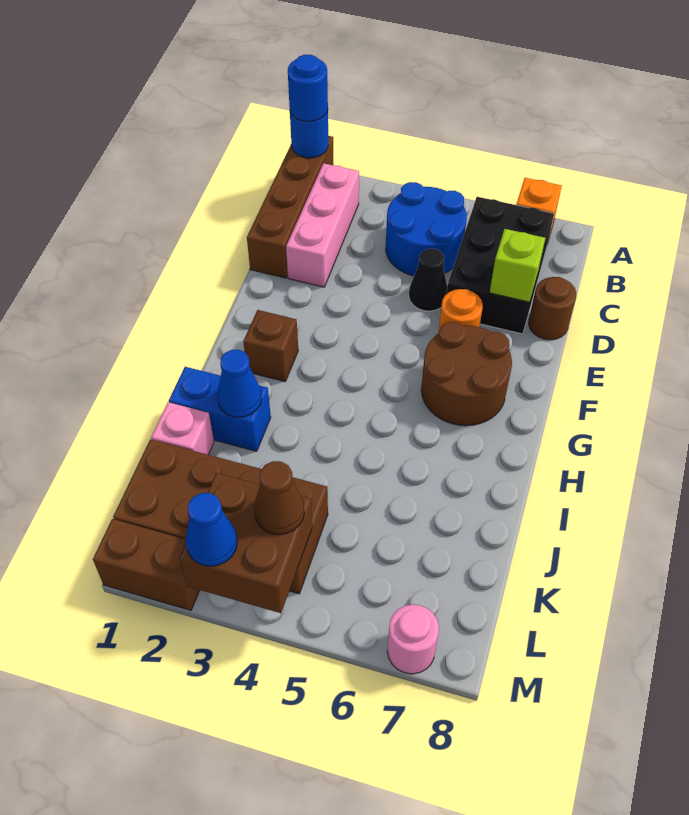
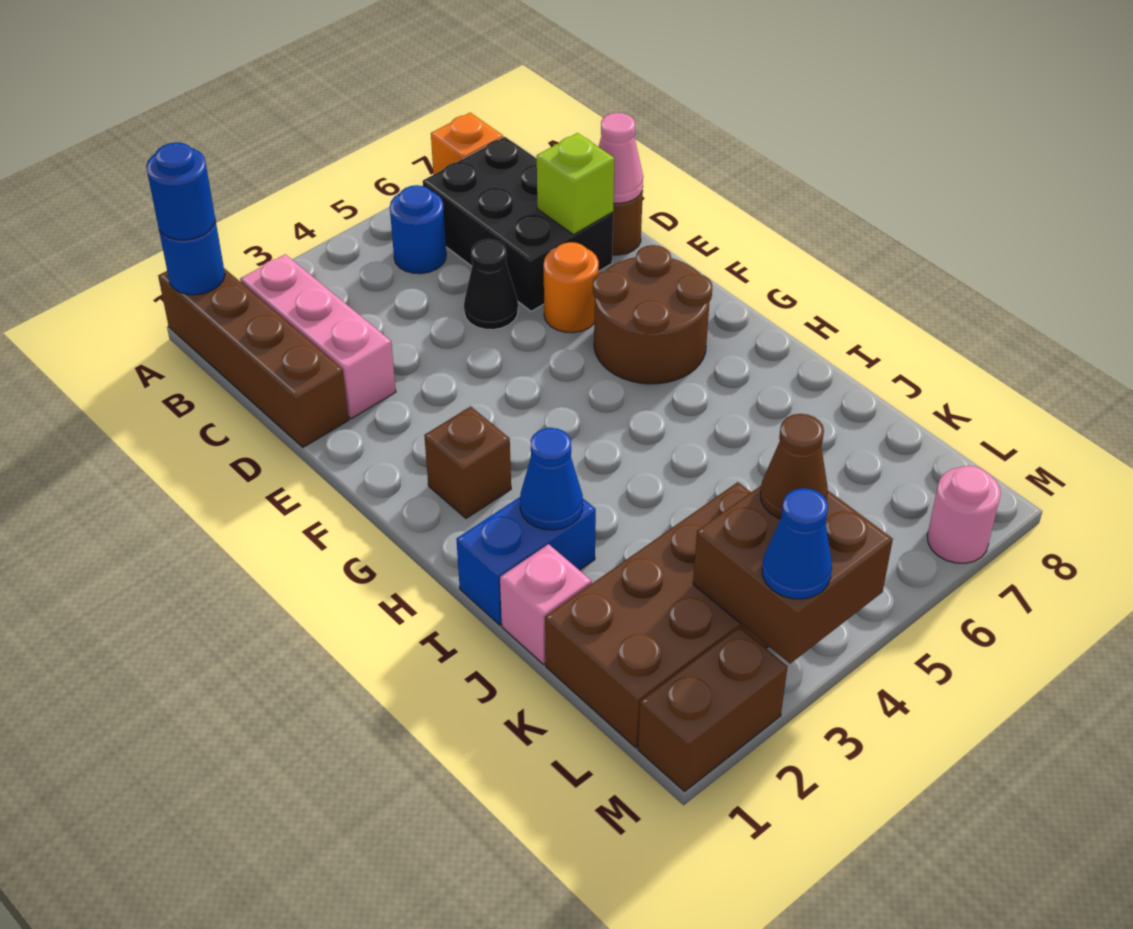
blue 2x2 round brick [386,182,467,276] -> blue 1x1 round brick [390,185,446,274]
none -> pink 1x1 cone [599,113,643,203]

